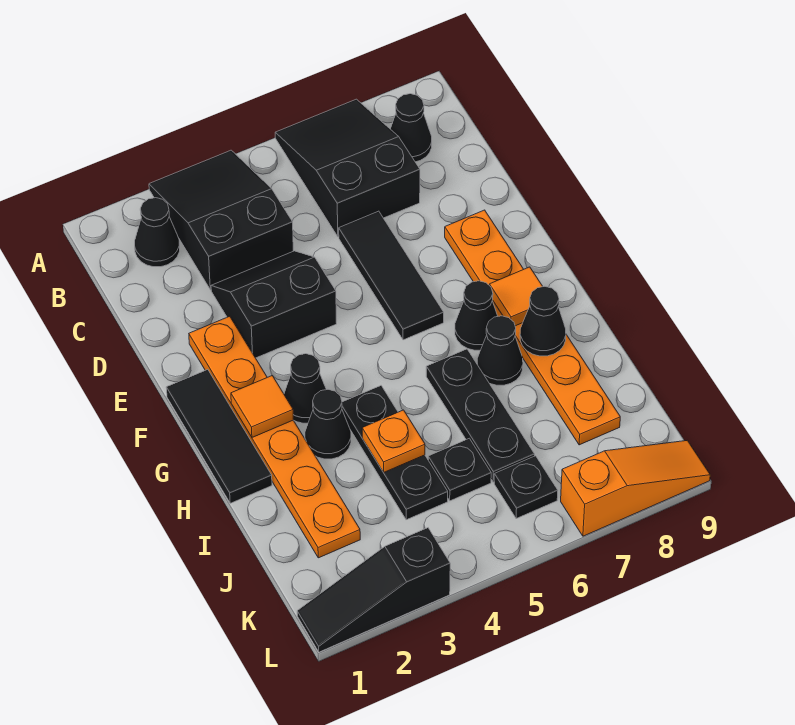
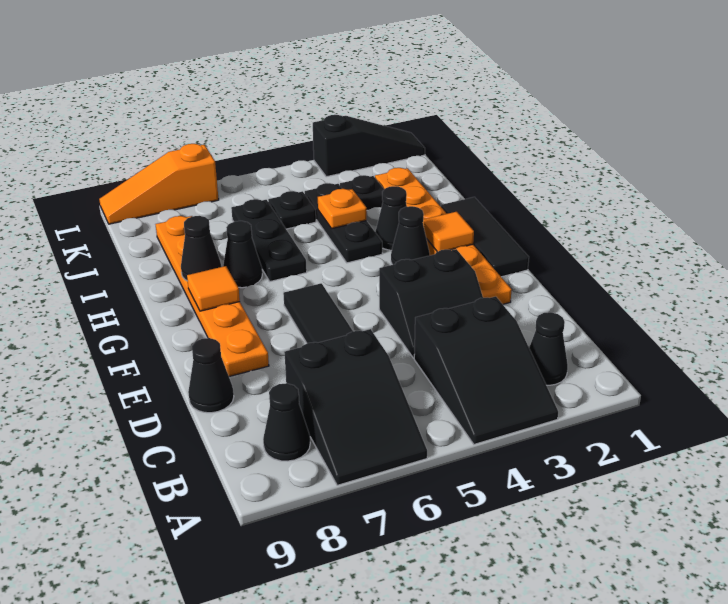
black 1x1 cone [455,281,498,350] -> black 1x1 cone moved to [188,338,234,413]
black 1x1 plate [494,456,558,518] -> black 1x1 plate moved to [340,175,384,210]

